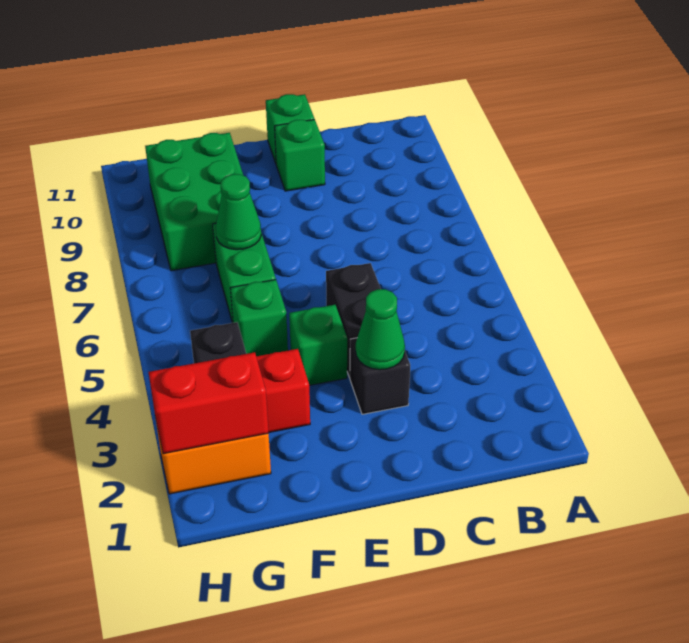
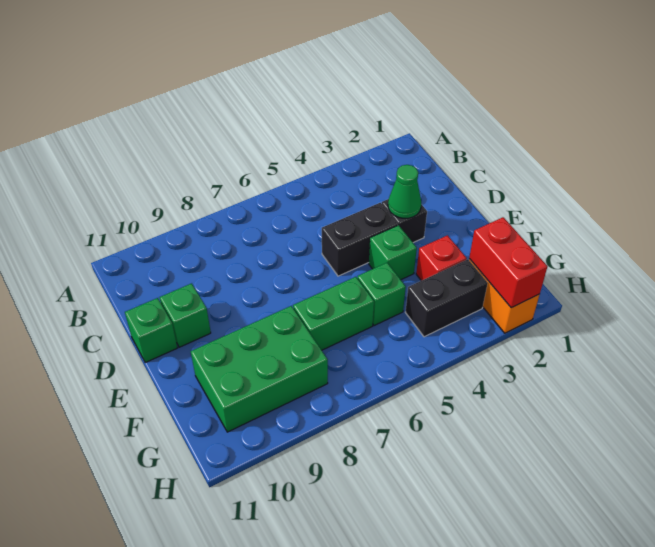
green 1x1 cone [216,174,261,250] -> none

